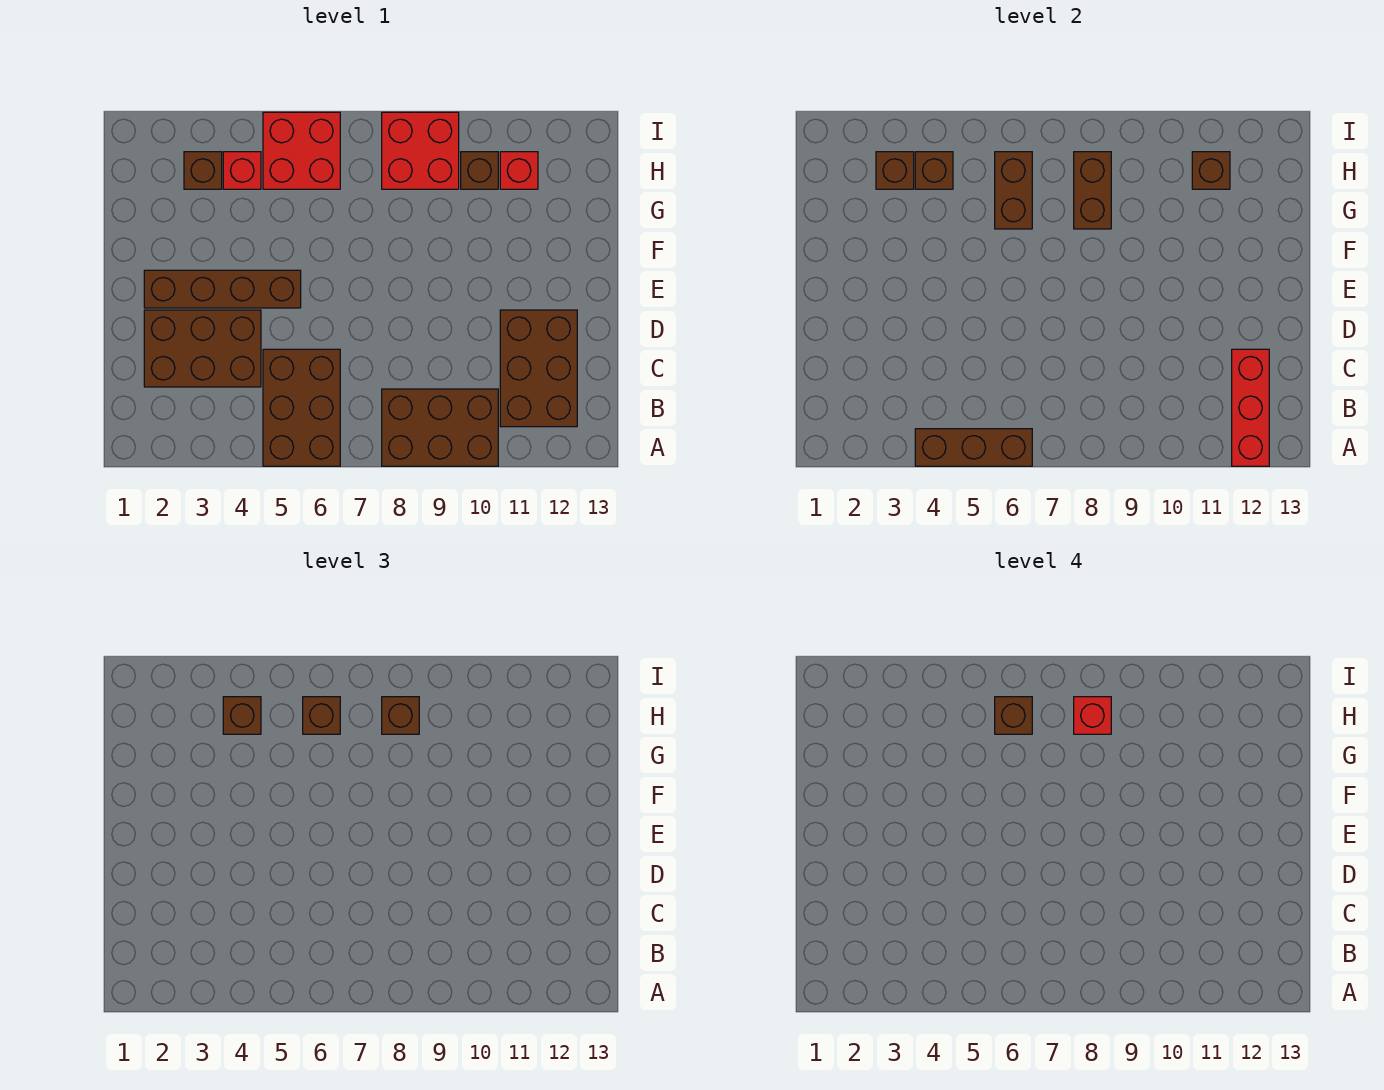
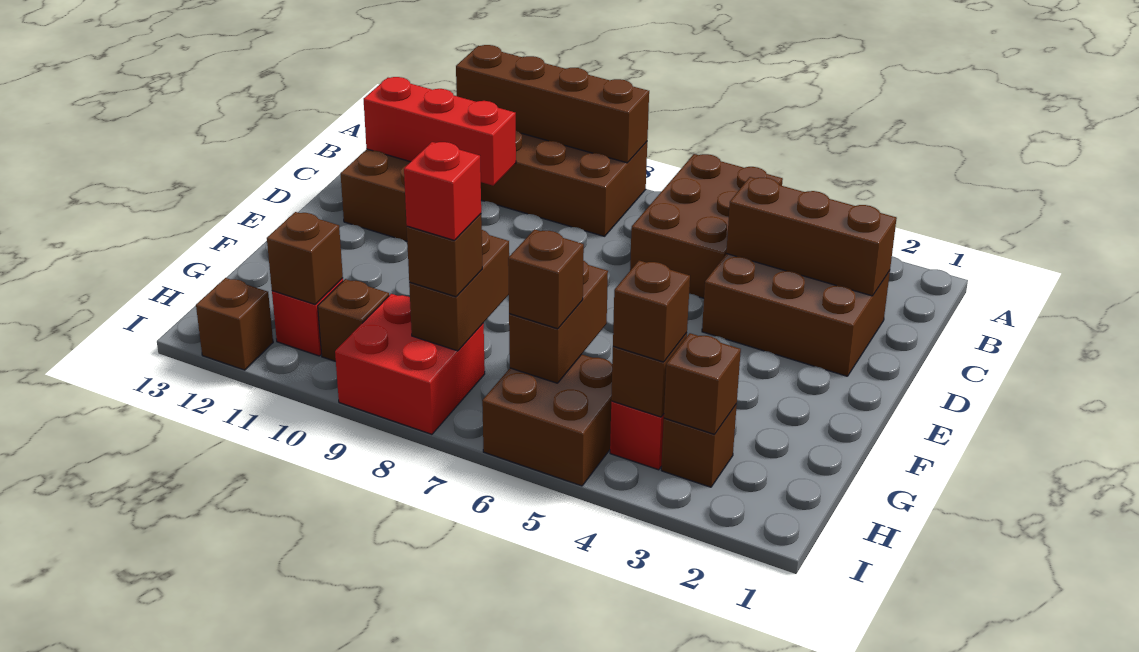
brown 1x3 brick [915,429,1032,466] -> brown 1x3 brick moved to [726,177,897,296]
red 1x3 brick [1232,349,1269,466] -> red 1x3 brick turned to [364,77,516,186]
brown 1x4 brick [144,270,301,308] -> brown 1x4 brick moved to [456,45,649,163]
red 2x2 brick [263,112,340,189] -> brown 2x2 brick [482,354,612,486]
brown 1x1 brick [995,697,1032,734] -> brown 1x1 brick moved to [196,278,273,370]

